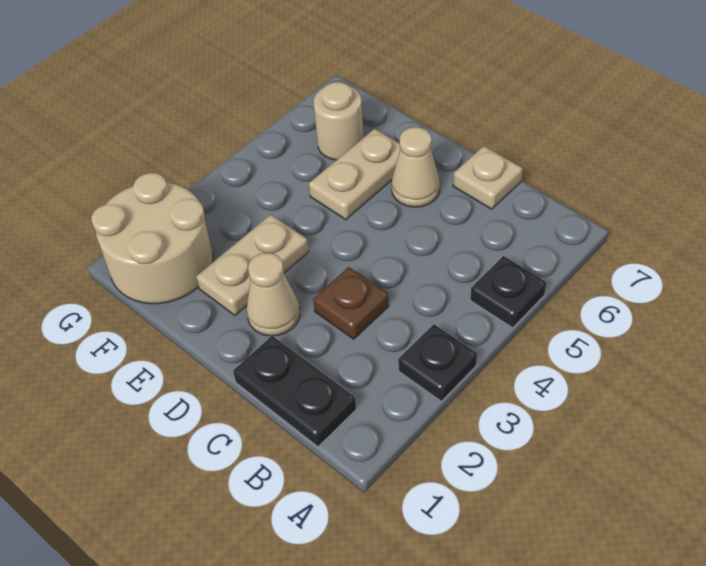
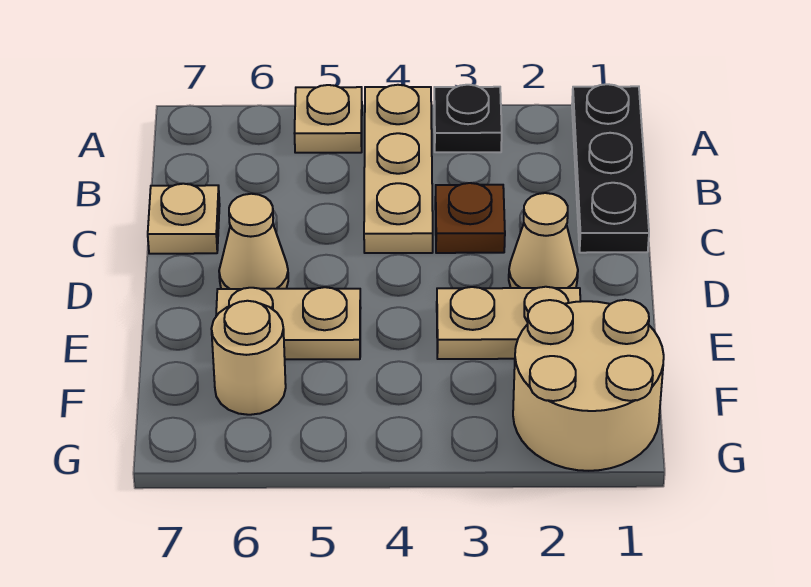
none -> tan 1x3 plate [364,85,433,253]
black 1x1 plate [470,256,546,328] -> tan 1x1 plate [295,85,362,153]
black 1x2 plate [233,336,356,447] -> black 1x3 plate [572,84,649,253]

